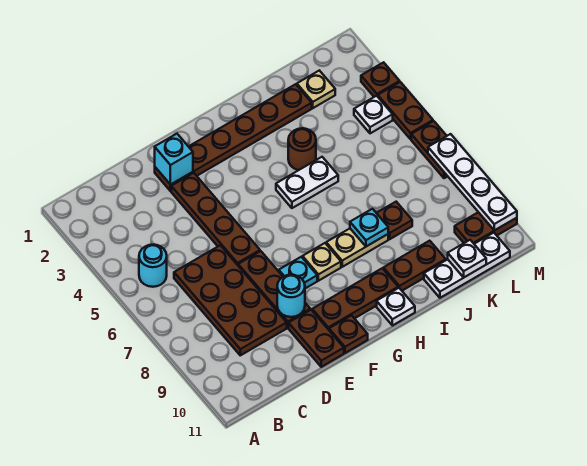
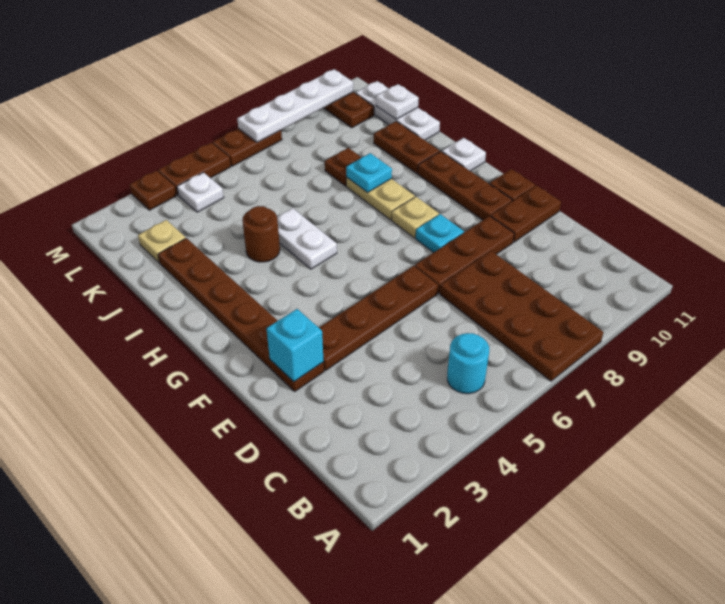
brown 2x4 plate [174,245,287,355] -> brown 2x4 plate turned to [440,251,604,381]
cyan 1x1 round brick [277,275,305,317] -> none

